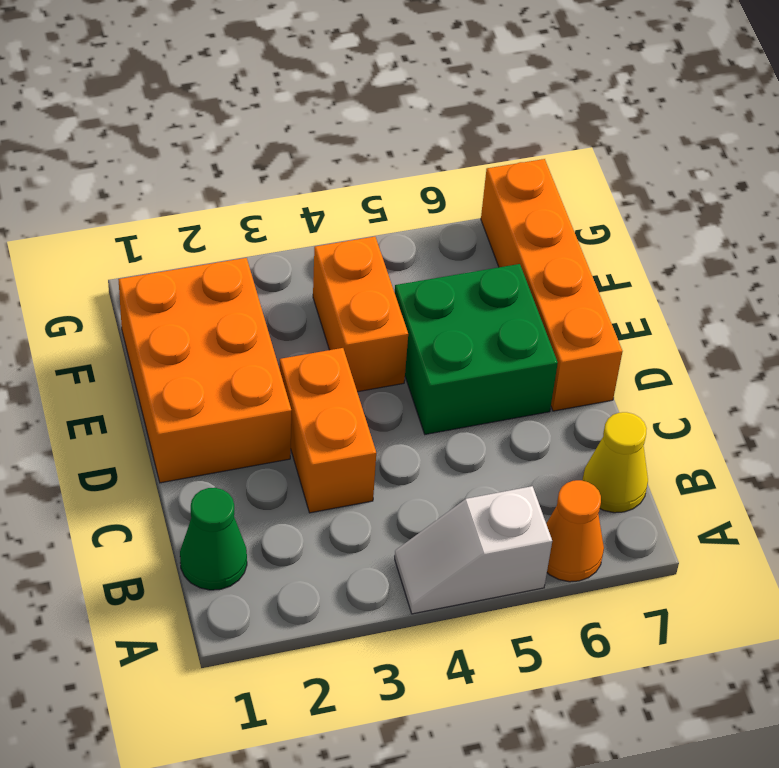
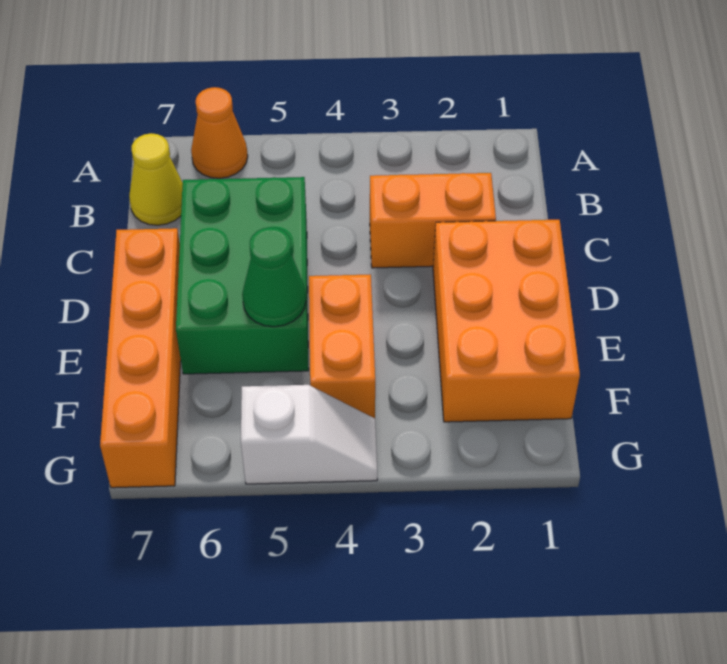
white 1x2 slope [395,486,552,614] -> white 1x2 slope moved to [241,385,377,484]
green 1x1 cone [180,488,247,590] -> green 1x1 cone moved to [242,227,306,327]
orange 1x2 brick [280,348,376,513] -> orange 1x2 brick turned to [370,173,496,268]
green 2x2 brick [394,264,558,434] -> green 2x3 brick [176,177,309,374]

